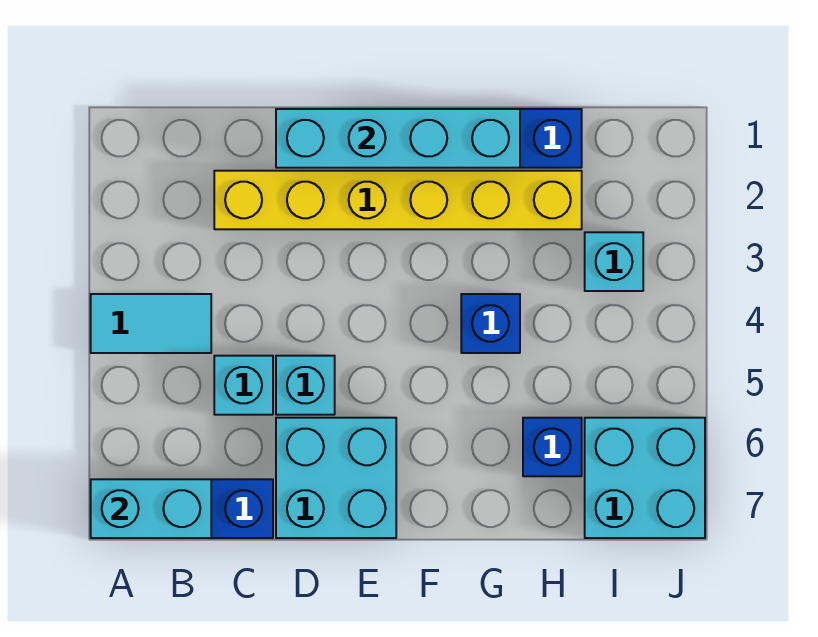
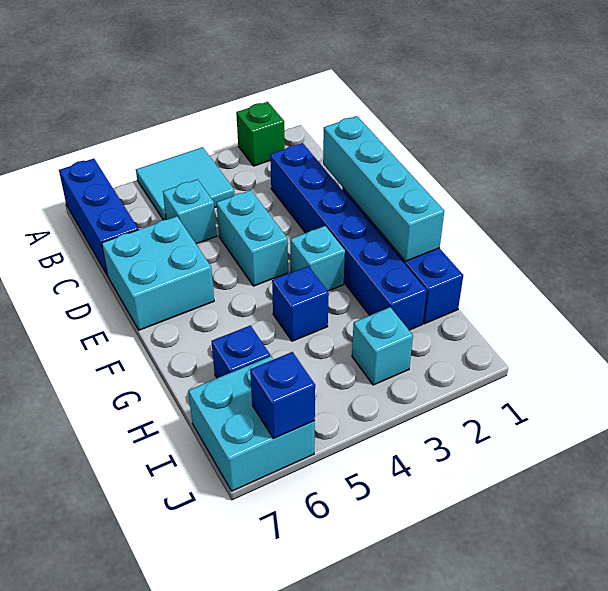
none -> green 1x1 brick [236,102,285,166]
cyan 1x2 tile [91,294,211,353] -> cyan 2x2 tile [136,147,235,220]
cyan 1x2 brick [91,479,211,538] -> cyan 1x2 brick moved to [216,190,288,286]
yellow 1x6 brick [214,171,582,229] -> blue 1x6 brick [270,143,427,330]
cyan 1x1 brick [276,356,335,415] -> cyan 1x1 brick moved to [290,226,345,291]
none -> blue 1x1 brick [250,352,315,439]

